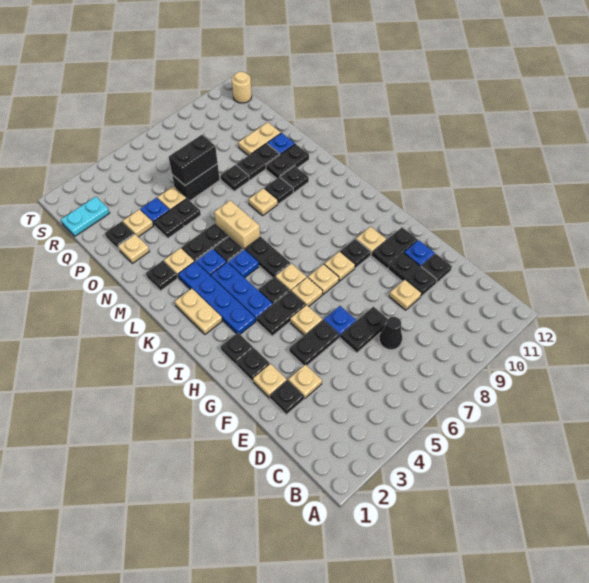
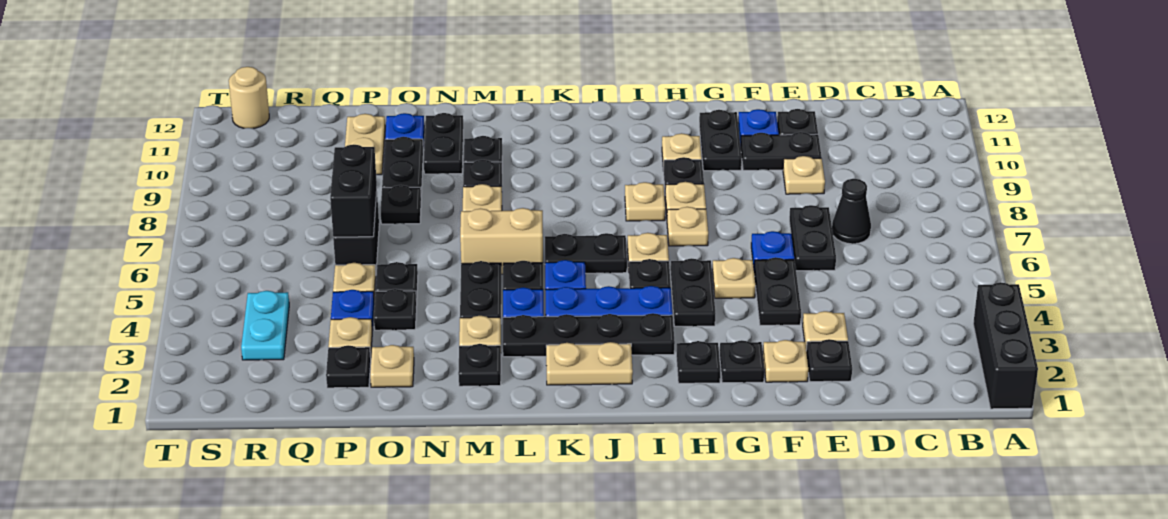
none -> black 1x3 brick [973,282,1038,409]
tan 1x1 plate [291,277,323,307] -> tan 1x1 plate moved to [625,182,665,221]
blue 1x4 plate [178,262,255,334] -> black 1x4 plate [503,313,675,357]
cyan 1x2 plate [61,197,109,236] -> cyan 1x2 plate moved to [241,291,289,360]

